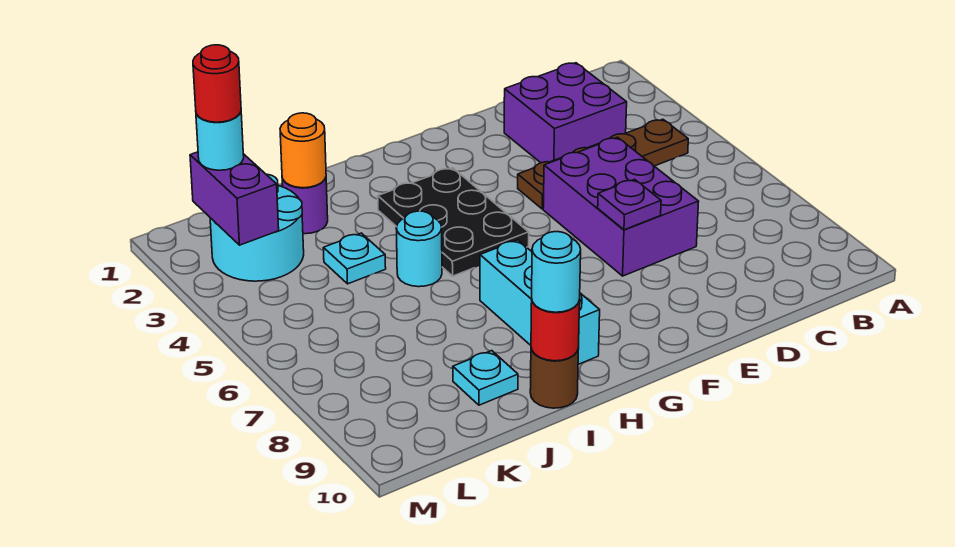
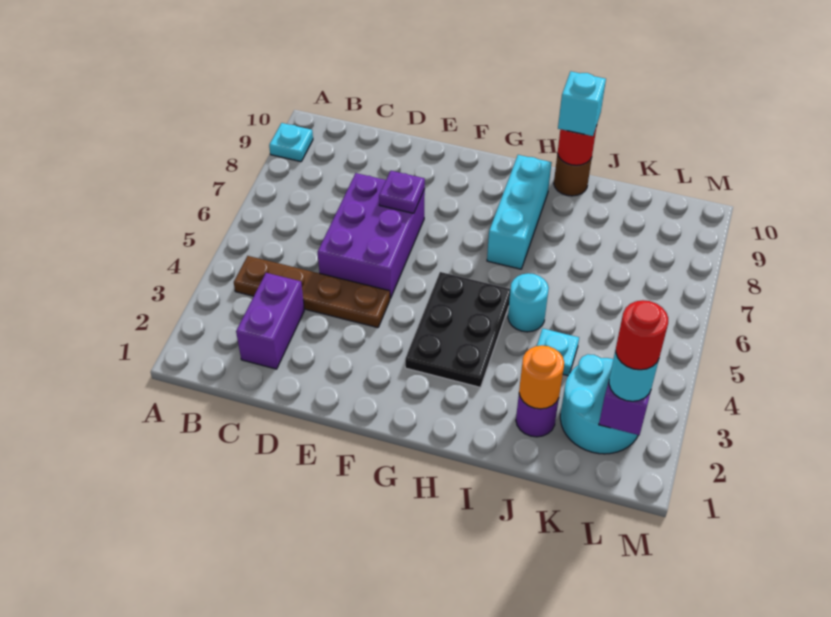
purple 2x2 brick [504,63,627,163] -> purple 1x2 brick [236,273,304,369]
cyan 1x1 round brick [532,232,581,312] -> cyan 1x1 brick [558,71,606,136]
cyan 1x1 plate [453,351,518,405] -> cyan 1x1 plate moved to [269,123,313,162]

